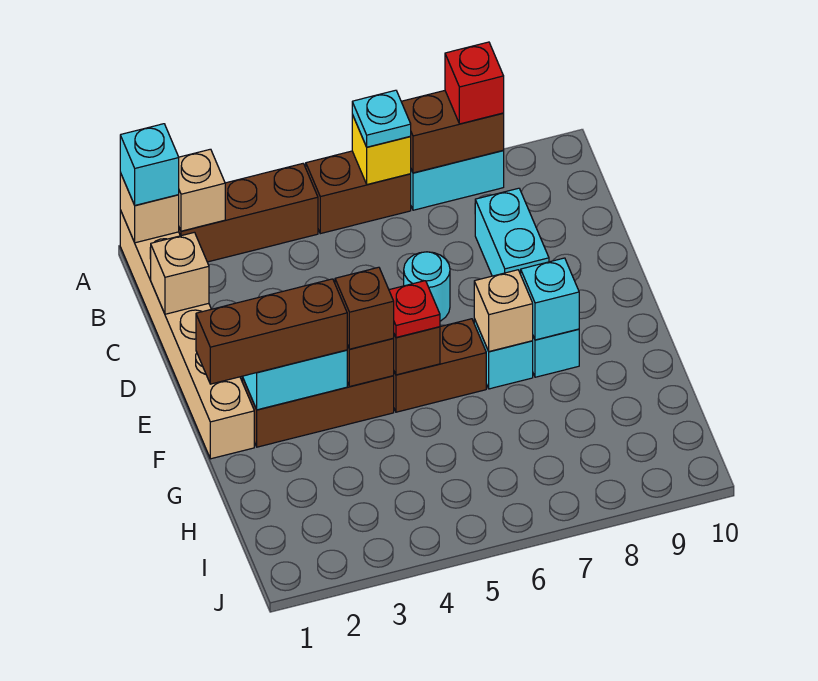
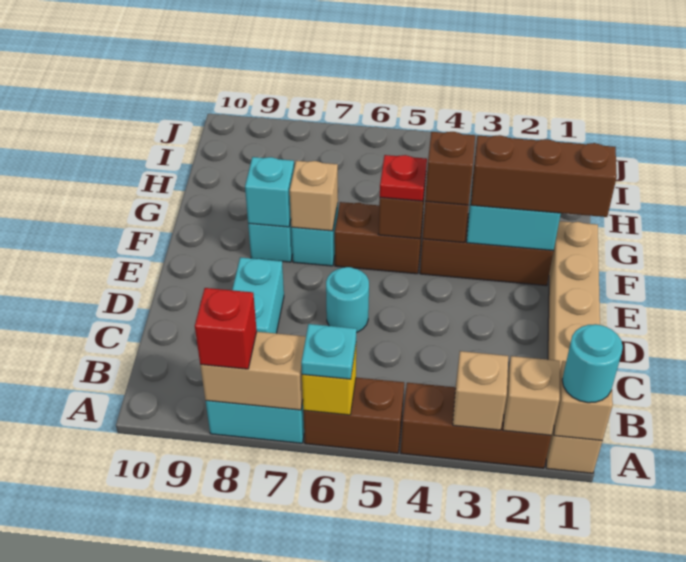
cyan 1x1 brick [120,124,179,205] -> cyan 1x1 round brick [562,324,623,403]
brown 1x2 brick [401,91,504,173] -> tan 1x2 brick [200,332,306,410]
tan 1x1 brick [150,232,209,314] -> tan 1x1 brick moved to [453,351,508,430]

